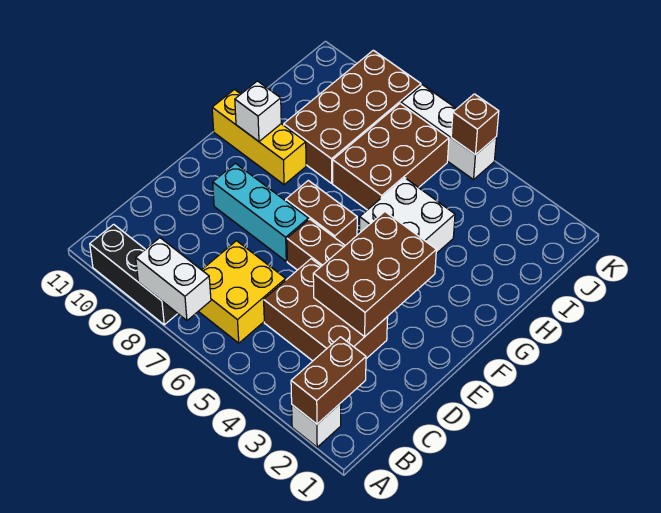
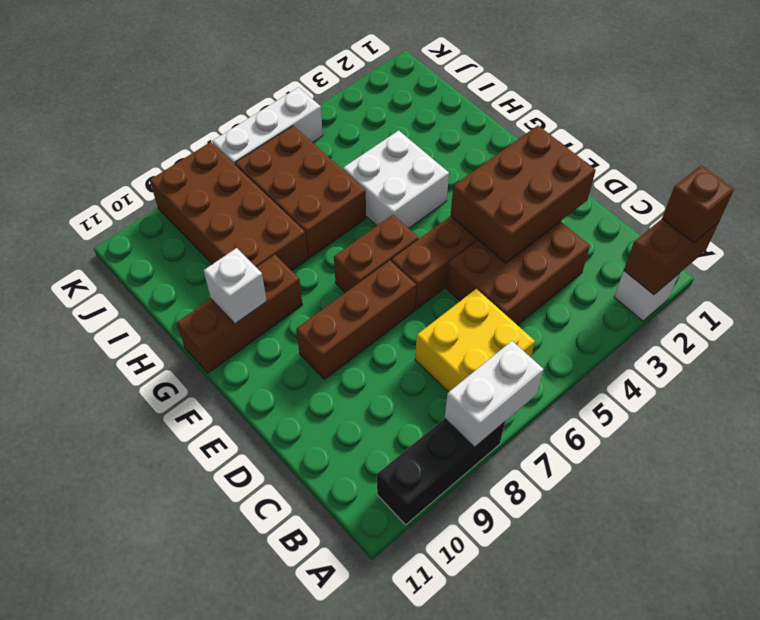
brown 1x2 brick [291,337,366,424] -> brown 1x2 brick turned to [624,219,719,295]
brown 2x3 brick [313,212,436,337] -> brown 2x3 brick turned to [451,125,596,263]
cyan 1x3 brick [213,163,308,261] -> brown 1x3 brick [296,261,416,379]
yellow 1x3 brick [212,90,306,185] -> brown 1x3 brick [177,255,302,373]
brown 1x1 brick [451,94,499,155] -> brown 1x1 brick moved to [662,165,734,243]

